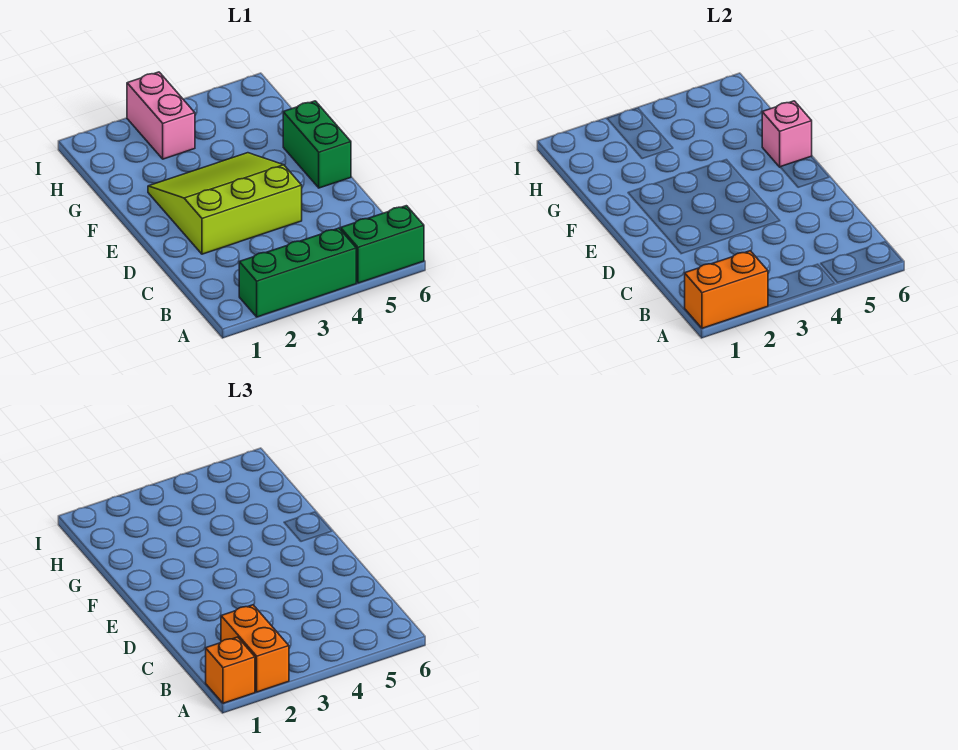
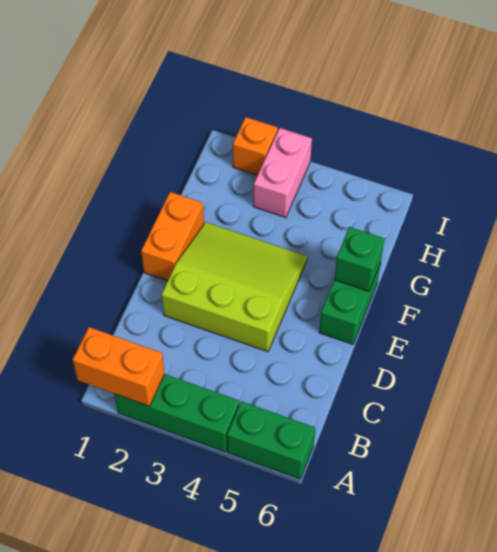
orange 1x1 brick [206,637,255,703] -> orange 1x1 brick moved to [233,117,278,175]
orange 1x2 brick [221,605,289,692] -> orange 1x2 brick moved to [141,192,204,281]
pink 1x1 brick [762,101,812,167] -> green 1x1 brick [334,227,385,291]

